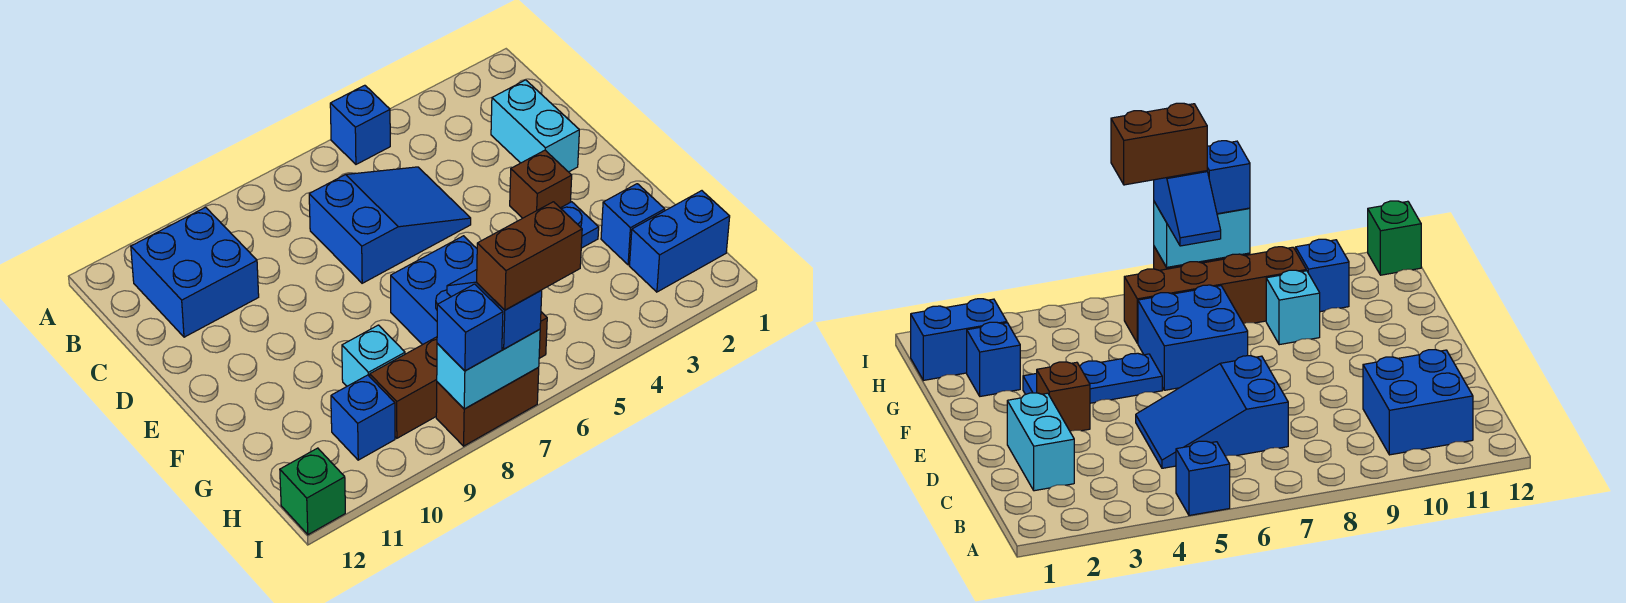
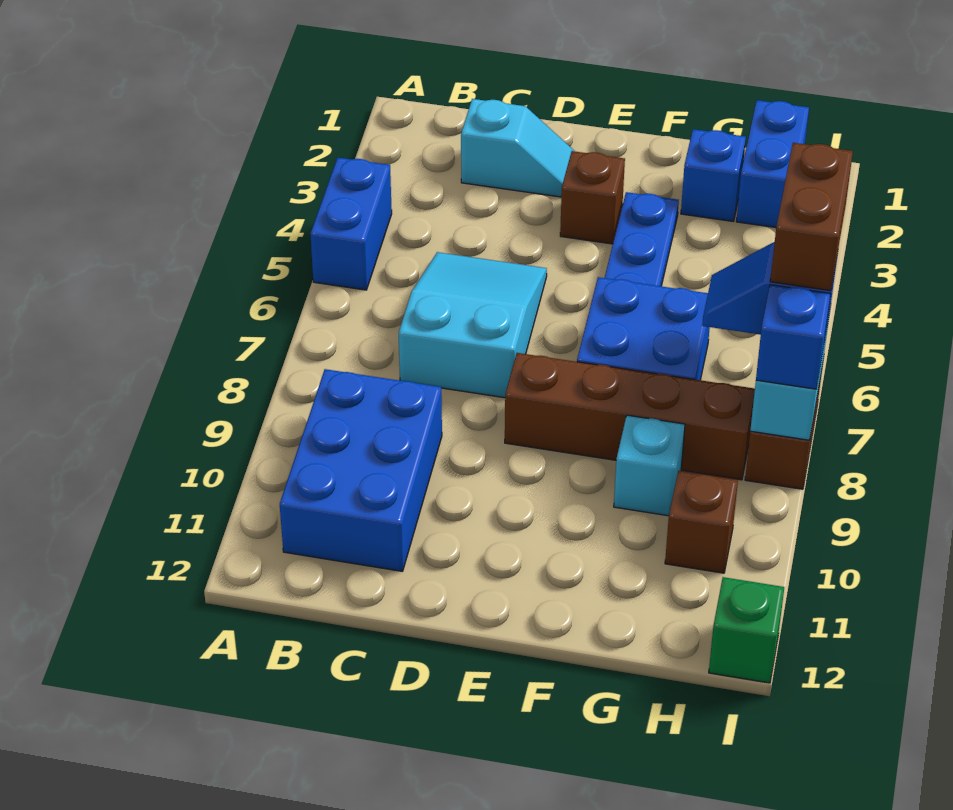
blue 1x1 brick [330,85,390,164] -> blue 1x2 brick [310,158,392,290]
blue 2x2 brick [131,207,259,337] -> blue 2x3 brick [280,369,442,571]
cyan 1x2 brick [491,80,579,172] -> cyan 1x2 slope [461,99,574,197]
blue 2x3 slope [309,167,471,283] -> cyan 2x3 slope [399,252,547,398]
brown 1x4 brick [370,312,547,438] -> brown 1x4 brick turned to [505,353,755,480]
blue 1x1 brick [331,375,395,460] -> brown 1x1 brick [665,471,738,573]

